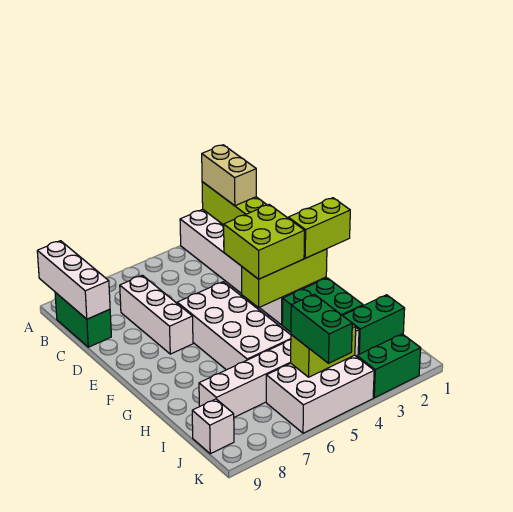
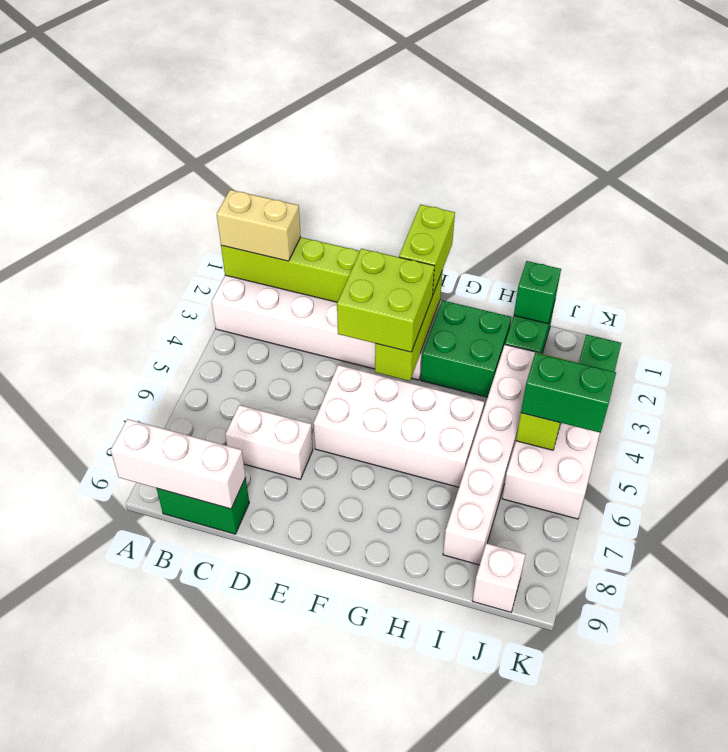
white 1x3 brick [120,275,193,354] -> white 1x2 brick [225,405,313,479]
none -> green 1x1 brick [514,261,561,324]

